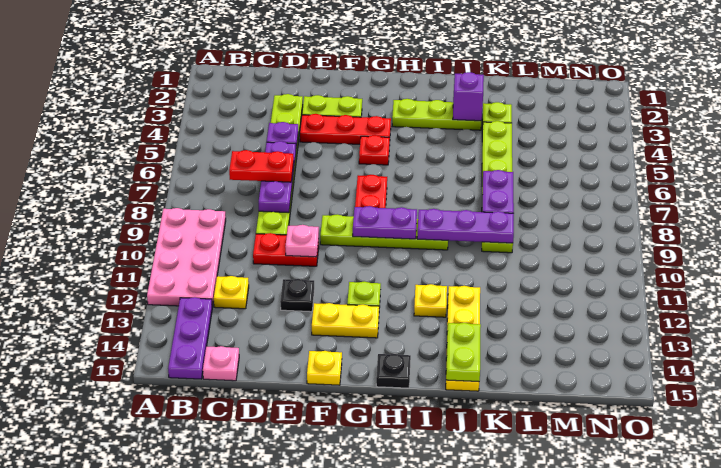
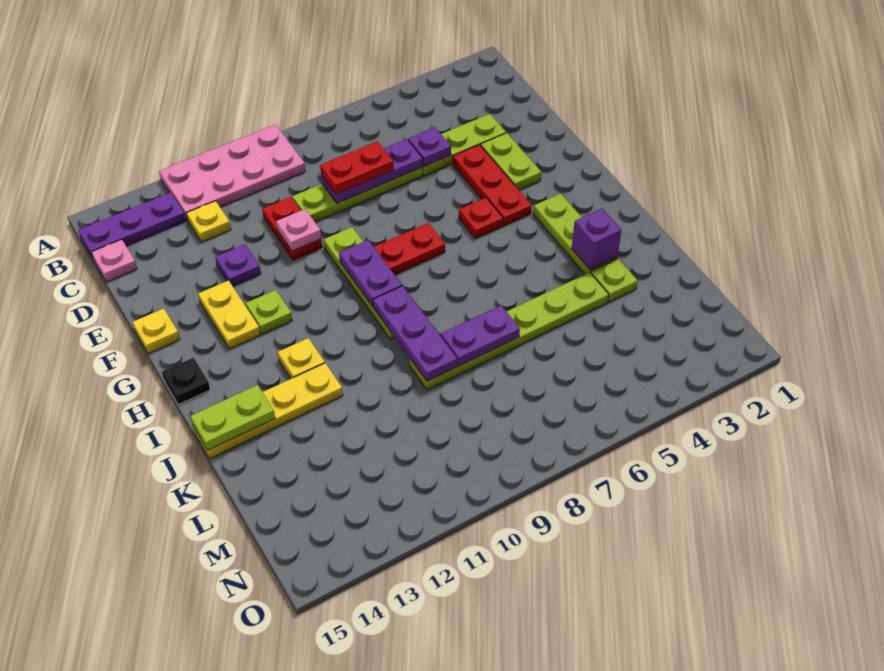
red 1x2 plate [229,150,294,182] -> red 1x2 plate turned to [320,141,394,194]
black 1x1 plate [280,279,314,312] -> purple 1x1 plate [215,244,261,286]

